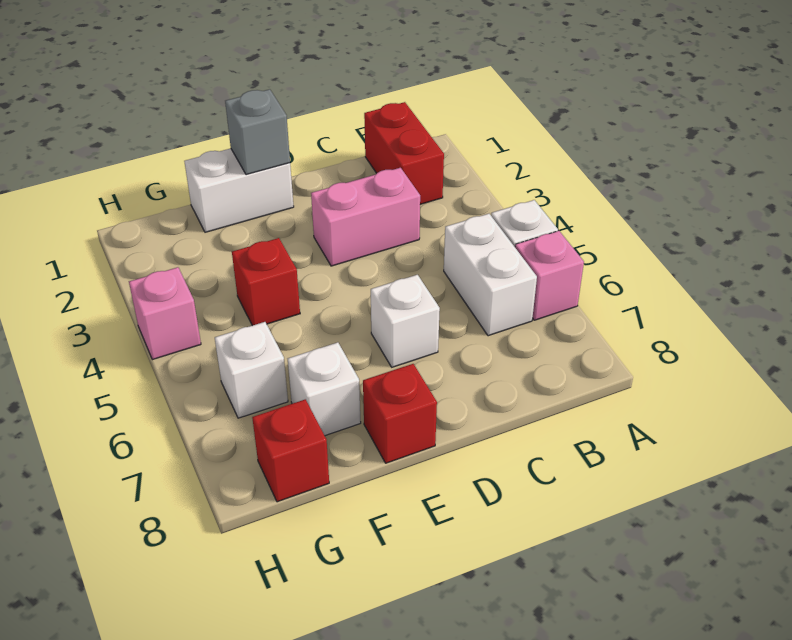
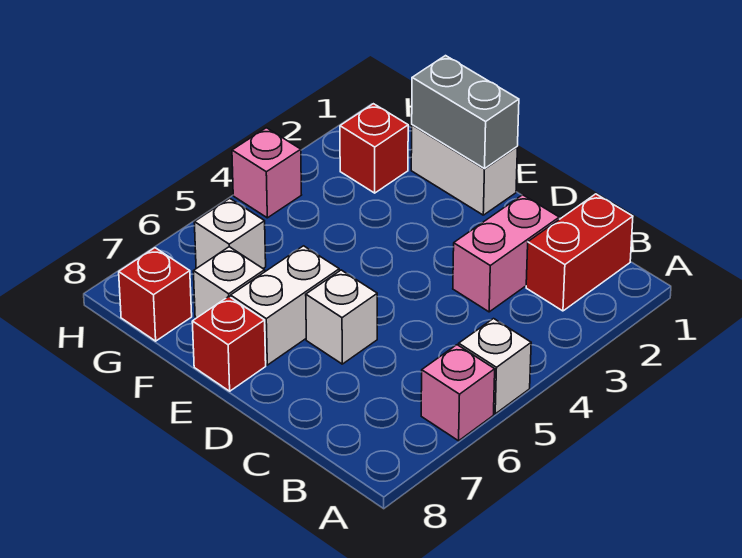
white 1x2 brick [444,214,537,336] -> white 1x2 brick moved to [231,246,339,365]
pink 1x2 brick [311,168,420,266] -> pink 1x2 brick turned to [453,195,559,312]
grey 1x1 brick [225,89,290,175] -> grey 1x2 brick [412,56,519,169]
red 1x1 brick [232,238,300,326] -> red 1x1 brick moved to [340,104,408,193]

